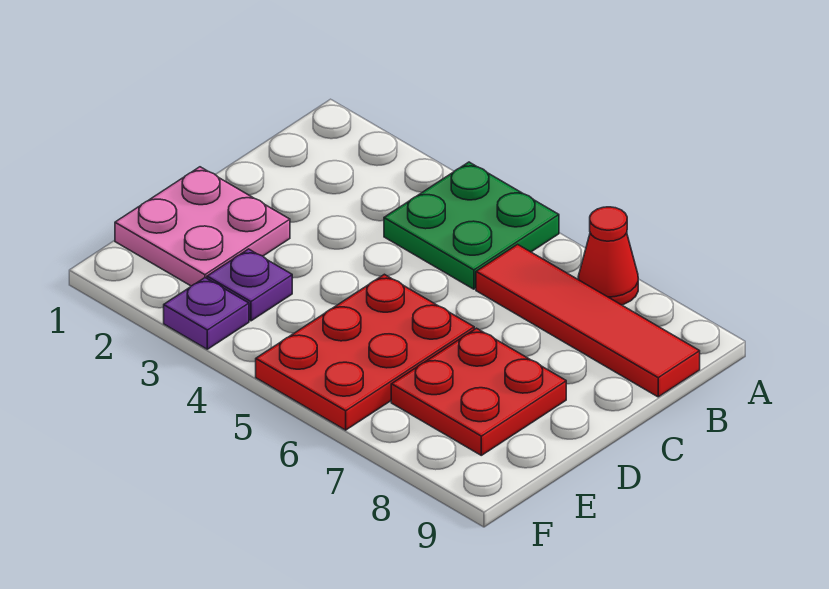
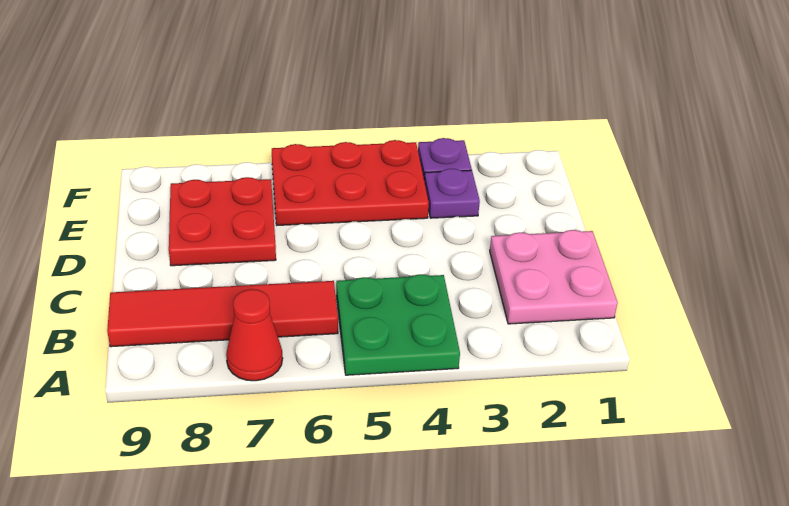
pink 2x2 plate [115,167,290,286] -> pink 2x2 plate moved to [490,230,618,324]
red 2x3 plate [256,274,474,430] -> red 2x3 plate turned to [272,140,429,225]

